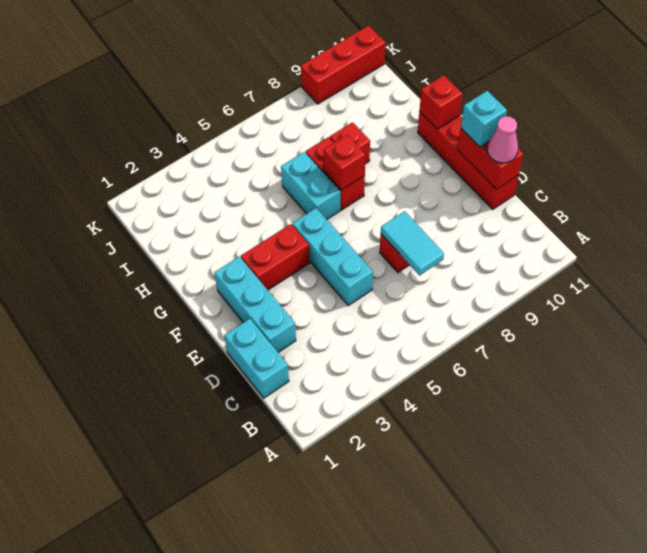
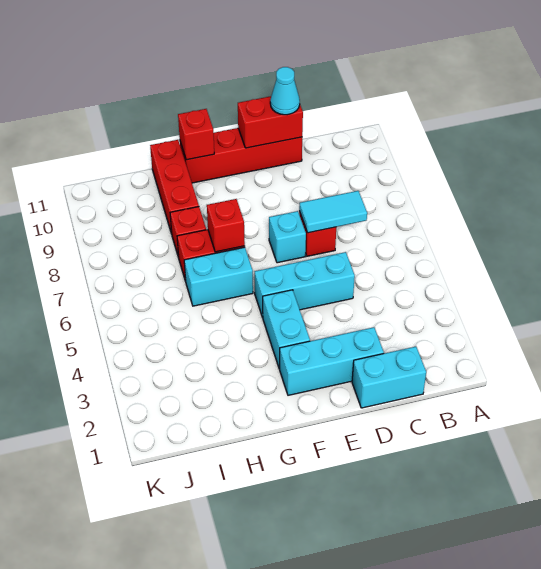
pink 1x1 cone [487,116,518,163] -> cyan 1x1 cone [270,67,300,115]
cyan 1x1 brick [461,91,507,147] -> cyan 1x1 brick moved to [269,211,306,263]
red 1x2 brick [241,224,310,290] -> cyan 1x2 brick [263,290,310,369]
red 1x3 brick [301,26,385,104] -> red 1x3 brick moved to [150,140,199,234]

